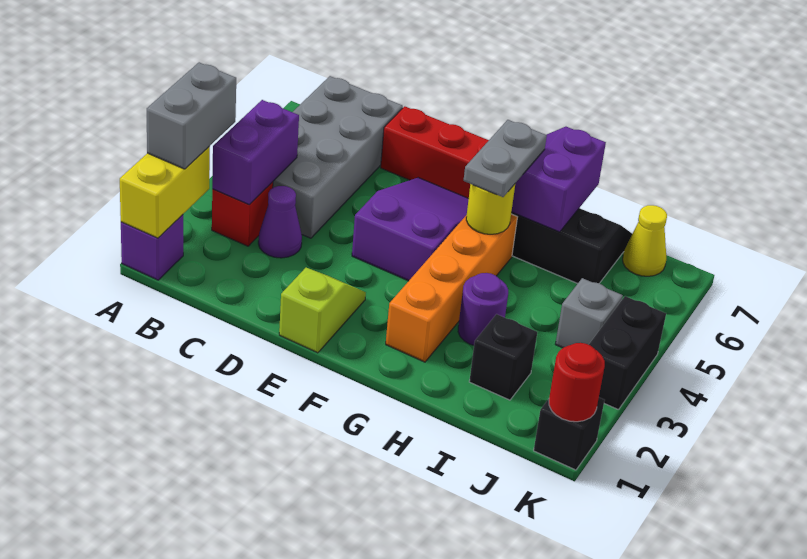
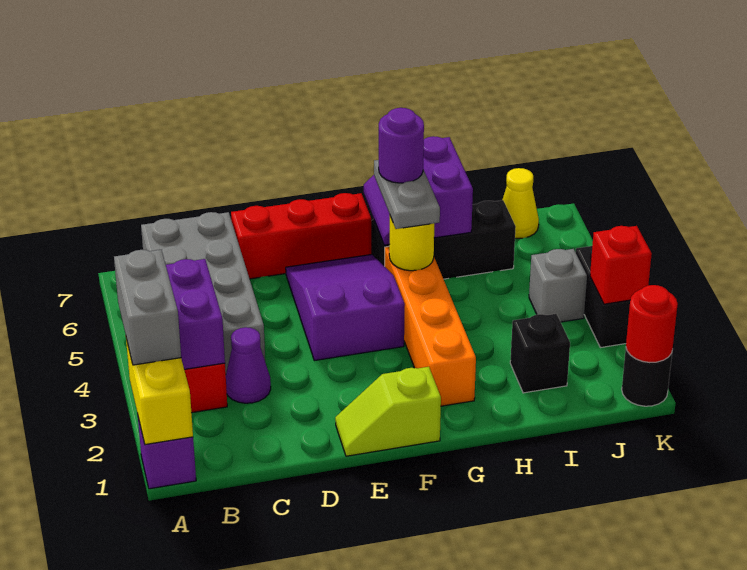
lime 1x2 slope [279,268,366,353] -> lime 1x2 slope turned to [335,367,441,456]
purple 1x1 round brick [458,273,508,345] -> purple 1x1 round brick moved to [379,108,424,183]
black 1x1 brick [534,398,605,470] -> black 1x1 round brick [622,349,672,406]
none -> red 1x1 brick [590,226,652,304]

